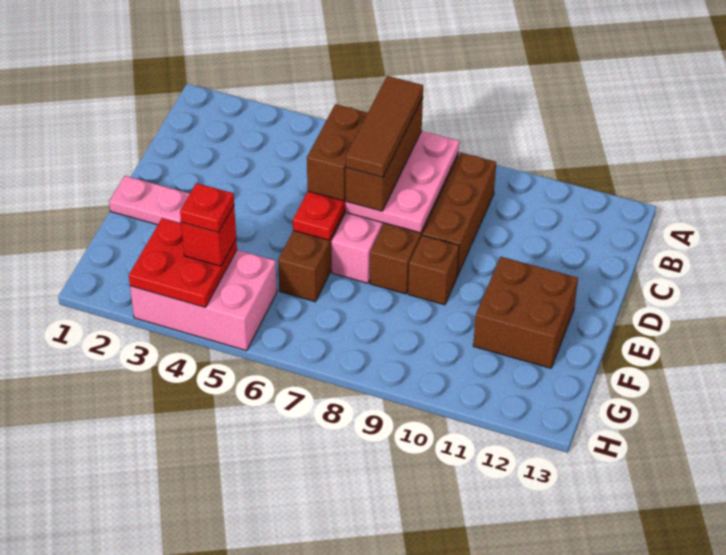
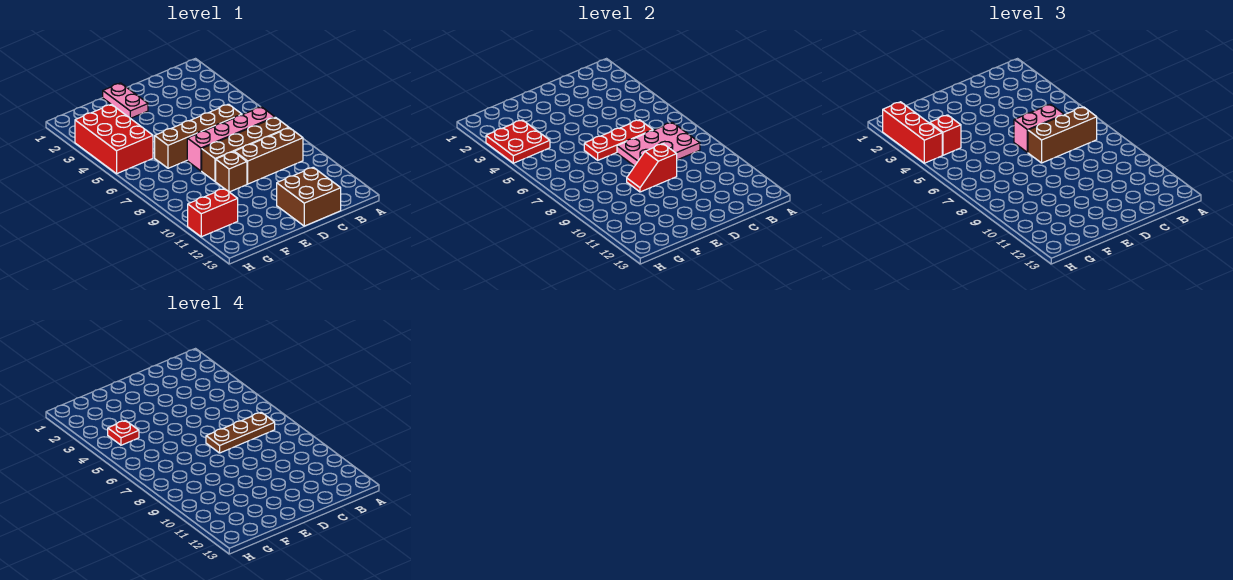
brown 1x3 tile [346,76,423,177] -> brown 1x3 plate [206,412,275,453]
brown 1x2 brick [307,104,368,201] -> pink 1x2 brick [1014,104,1064,153]
none -> red 1x2 slope [627,144,677,192]
brown 2x2 brick [473,257,578,368] -> brown 2x2 brick moved to [277,167,341,226]
pink 2x3 brick [130,250,277,351] -> red 2x3 brick [75,104,153,174]
none -> red 1x2 brick [188,189,238,237]
none -> red 1x3 brick [883,102,942,163]

